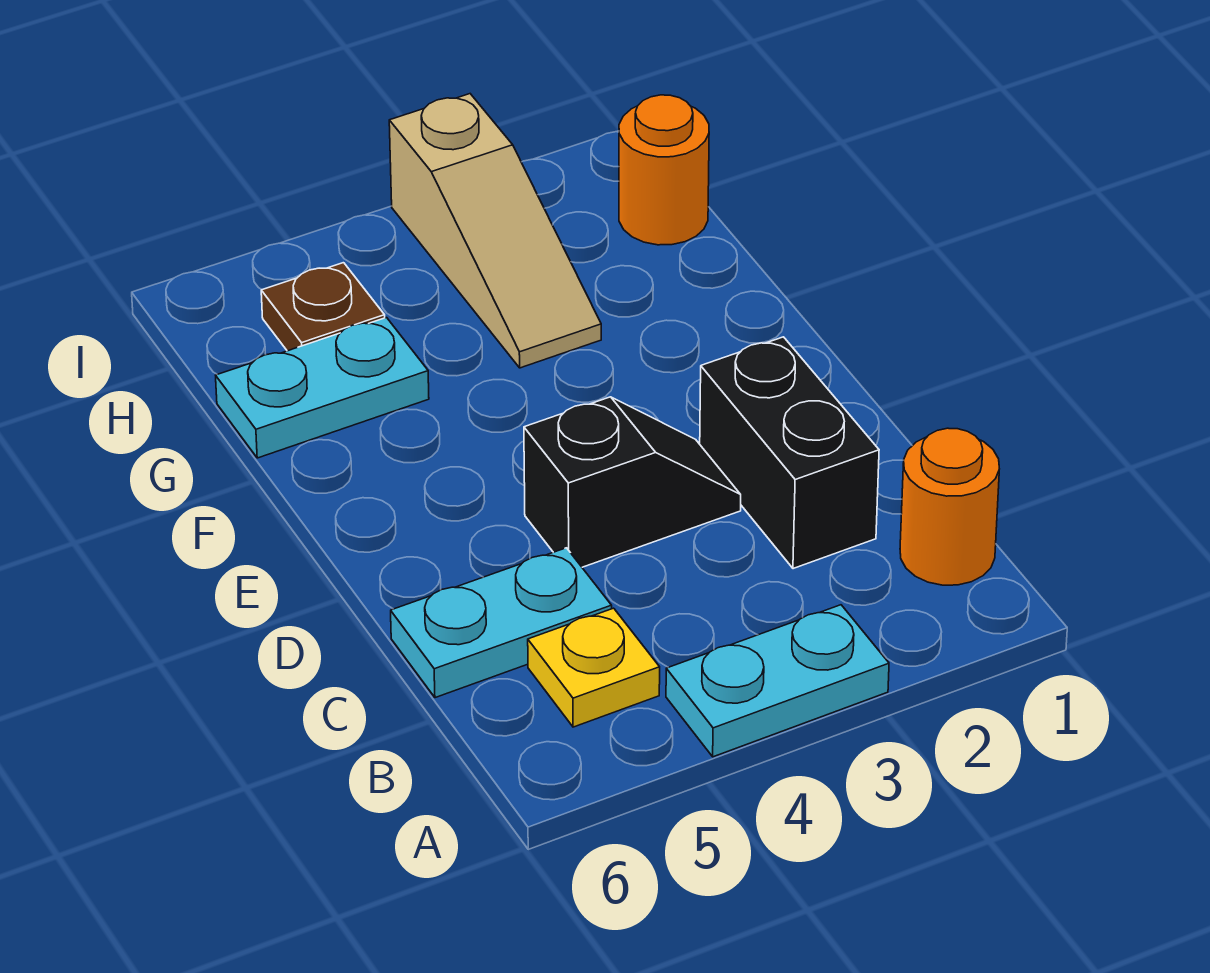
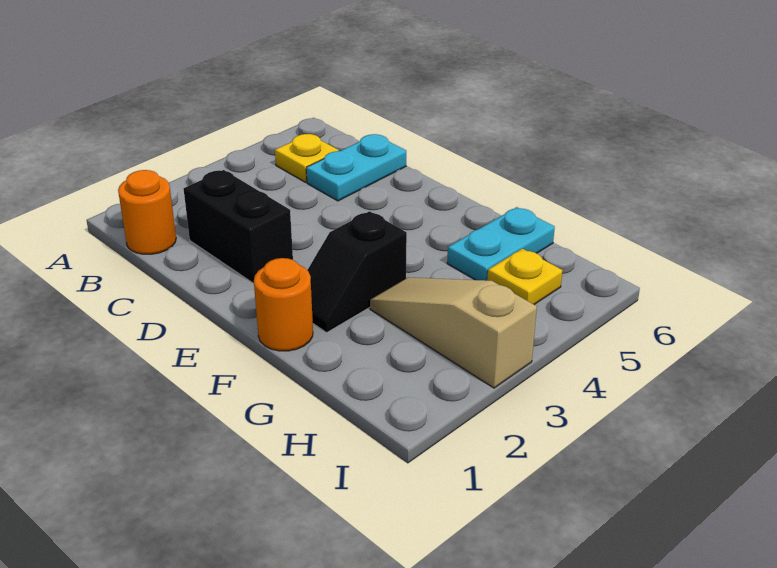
cyan 1x2 plate [666,605,889,757] -> none
black 1x2 slope [524,397,741,567] -> black 1x2 slope moved to [307,211,407,333]
orange 1x1 round brick [619,95,709,245] -> orange 1x1 round brick moved to [254,258,313,351]
brown 1x1 plate [261,263,385,351] -> yellow 1x1 plate [487,249,563,304]

